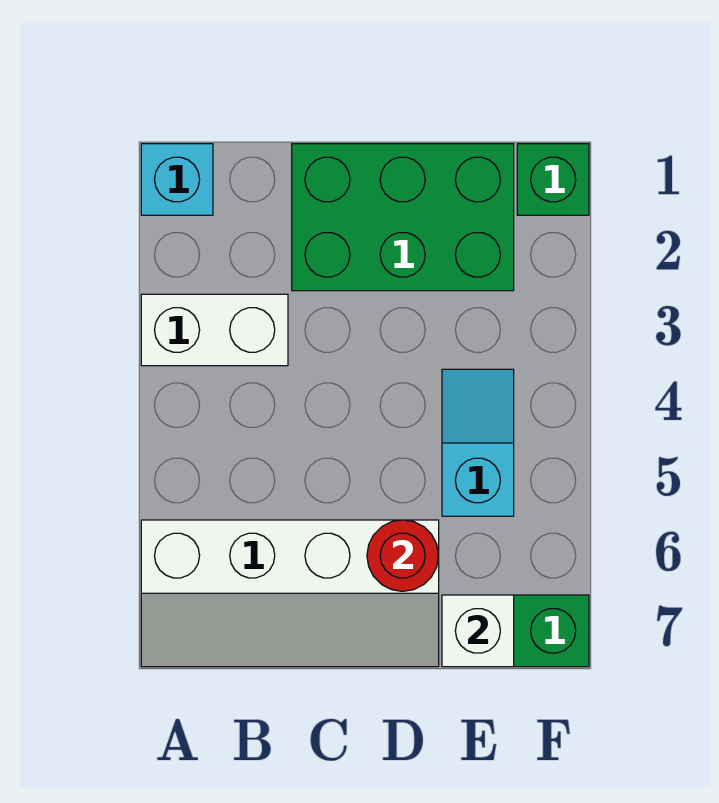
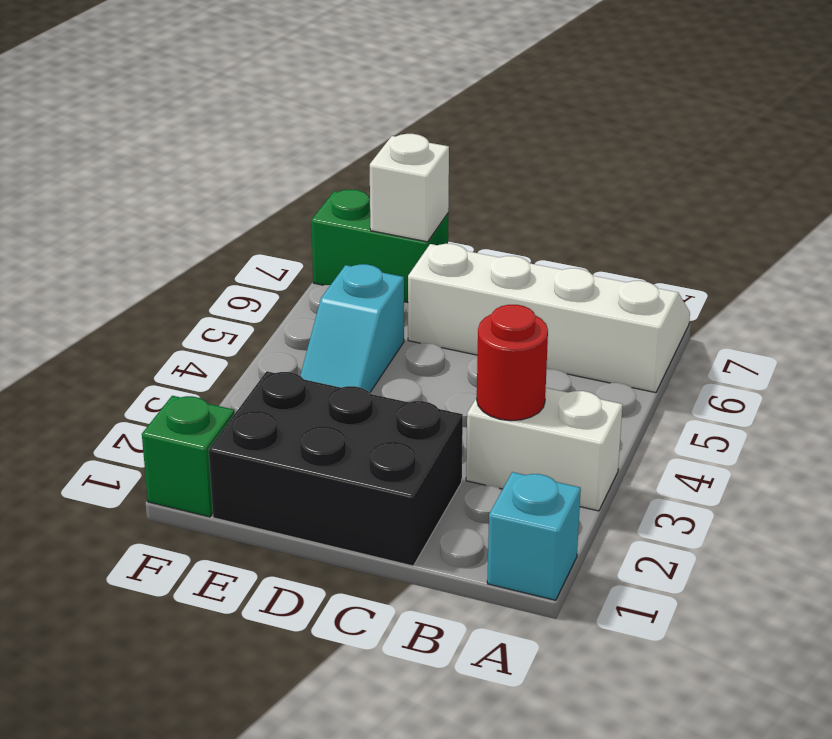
green 2x3 brick [292,144,514,291] -> black 2x3 brick [209,371,463,566]
red 1x1 round brick [367,520,438,591] -> red 1x1 round brick moved to [477,305,548,421]

